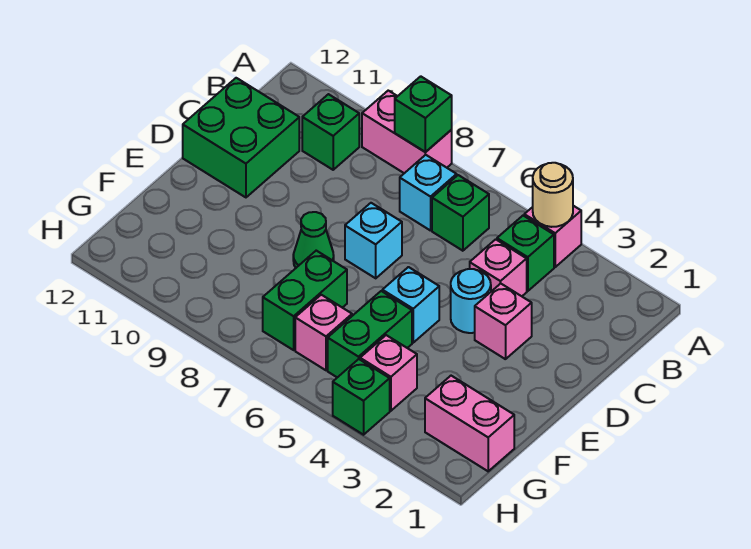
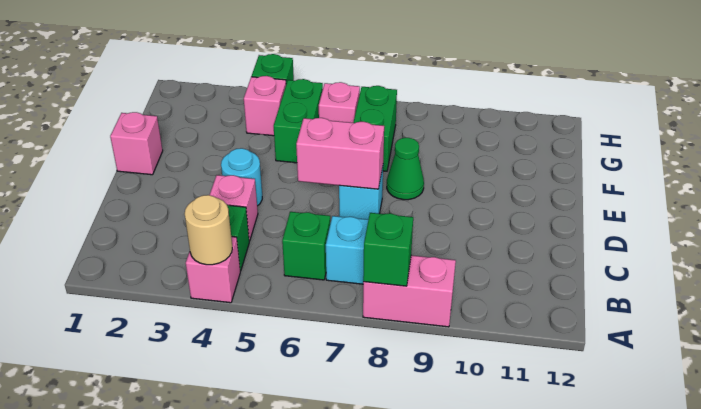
green 1x1 brick [302,94,359,170] -> none
green 2x2 brick [183,78,299,197] -> none
pink 1x1 brick [475,284,532,359] -> pink 1x1 brick moved to [110,112,163,175]
cyan 1x1 brick [382,267,439,343] -> none
pink 1x2 brick [425,376,514,471] -> pink 1x2 brick moved to [296,118,384,189]

